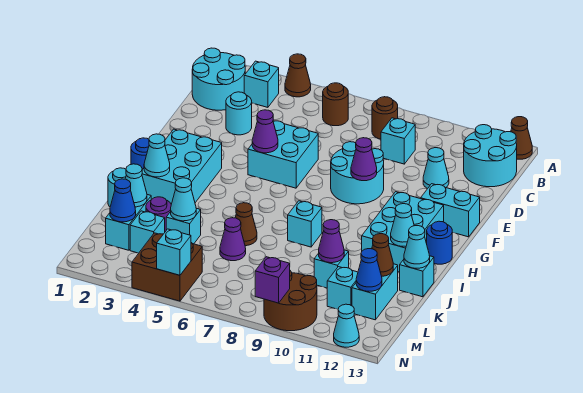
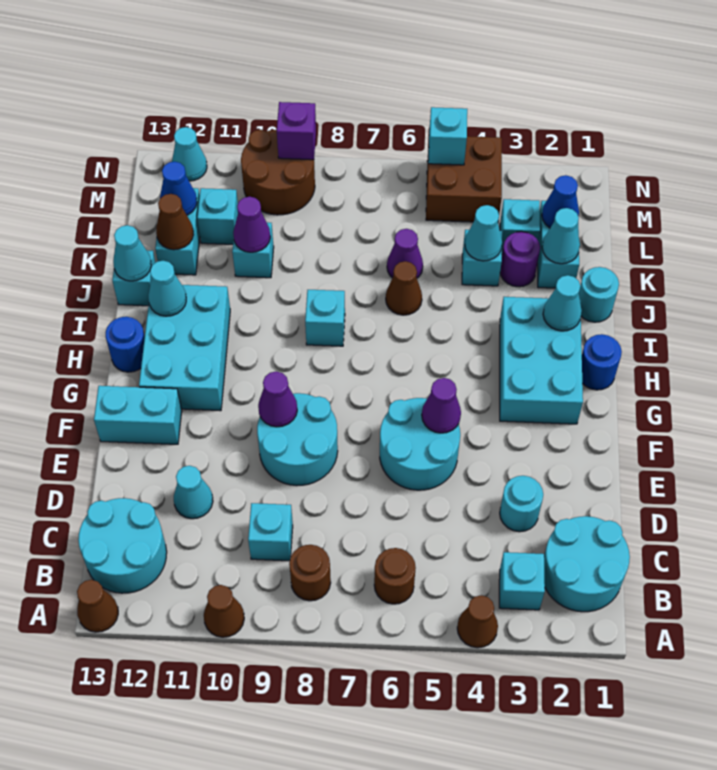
none -> brown 1x1 cone [204,585,244,637]
cyan 2x2 brick [248,121,318,188] -> cyan 2x2 round brick [380,398,460,490]

